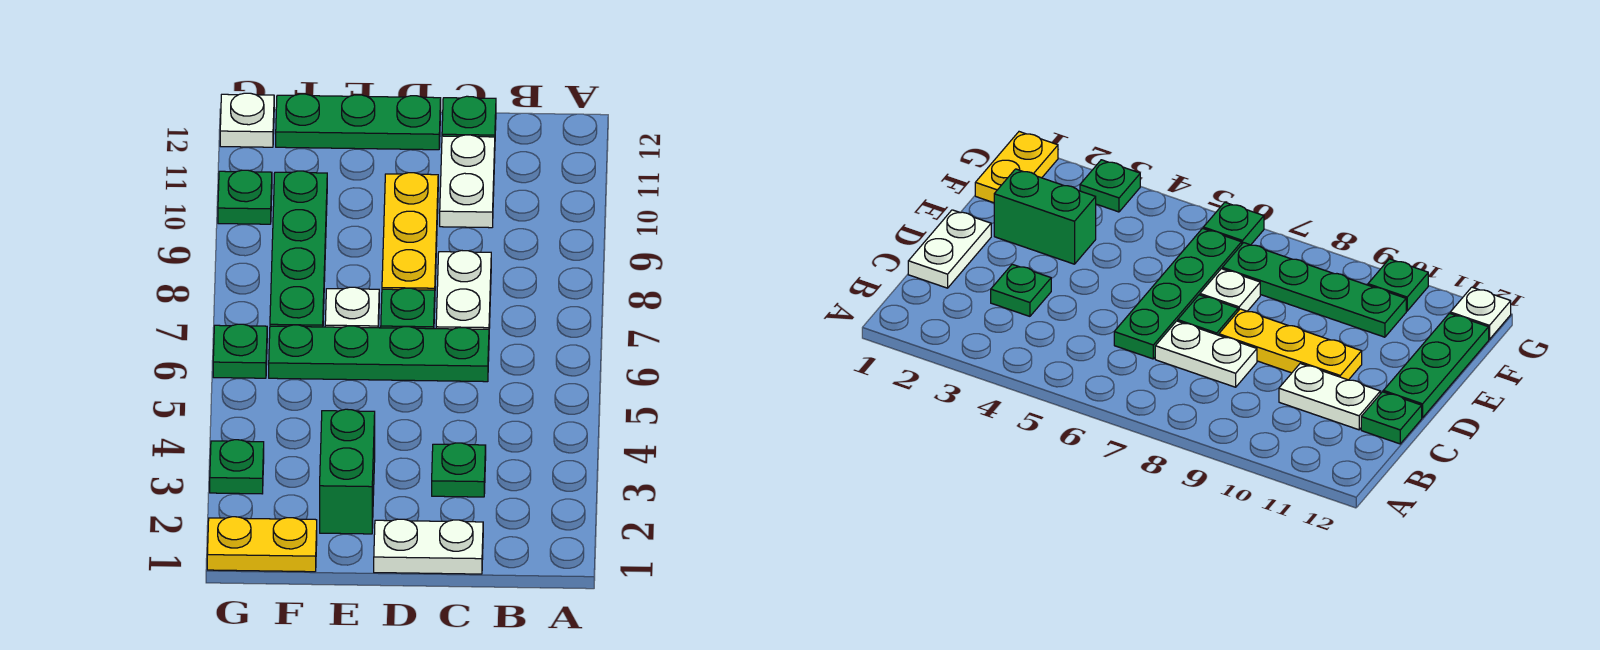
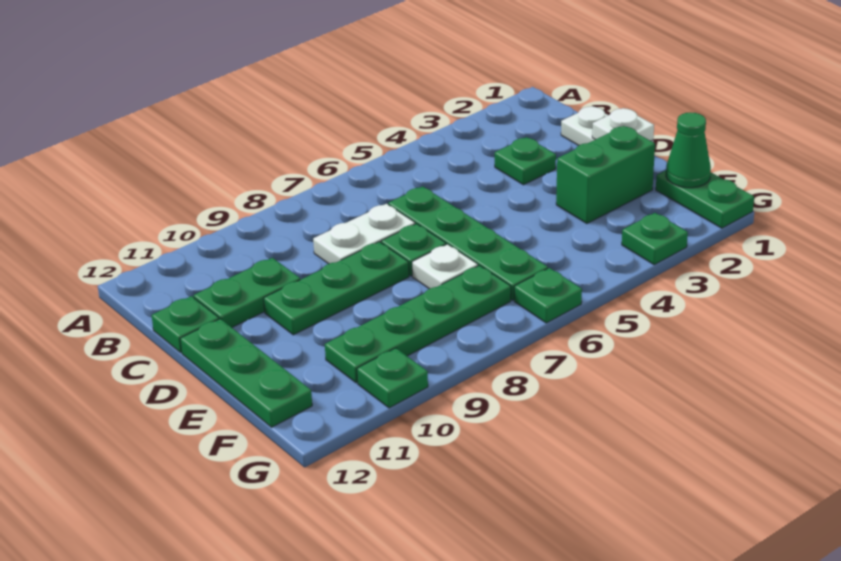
white 1x2 plate [440,135,495,228] -> green 1x2 plate [194,258,300,327]
yellow 1x3 plate [382,173,438,290] -> green 1x3 plate [264,242,409,335]
yellow 1x2 plate [207,517,317,572] -> green 1x2 plate [656,171,754,228]
none -> green 1x1 cone [666,112,711,188]
white 1x1 plate [220,93,274,147] -> white 1x1 plate moved to [592,108,654,141]

